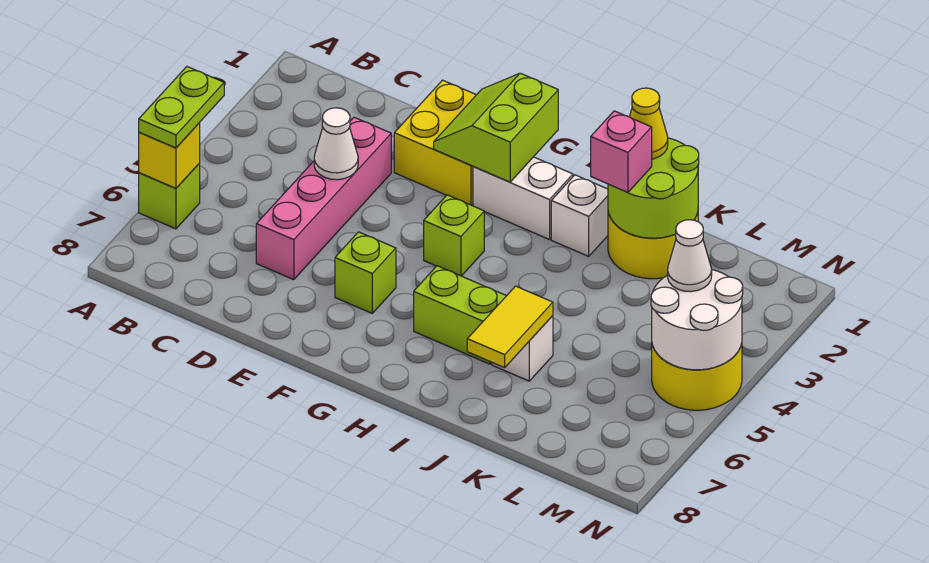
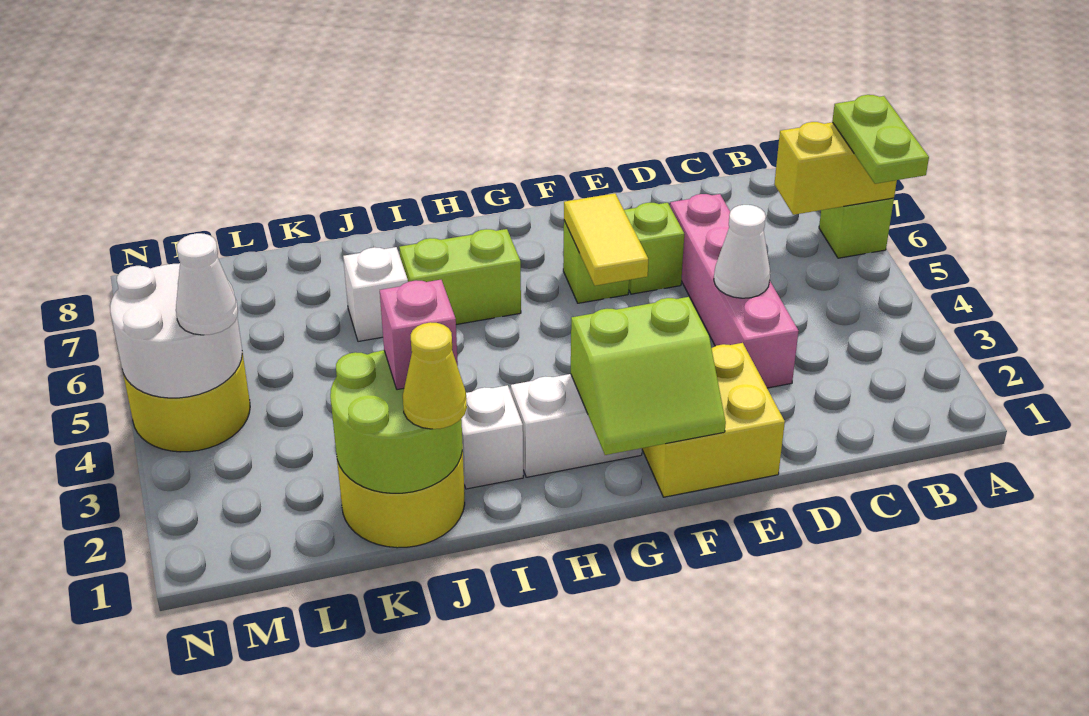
yellow 1x1 brick [139,123,200,188] -> yellow 1x2 brick [774,122,897,215]
lime 2x2 slope [434,73,558,182] -> lime 2x2 slope turned to [571,297,726,455]
lime 1x1 brick [424,195,484,276] -> lime 1x1 brick moved to [624,203,684,294]
yellow 1x2 tile [467,286,553,368] -> yellow 1x2 tile moved to [564,193,648,286]

